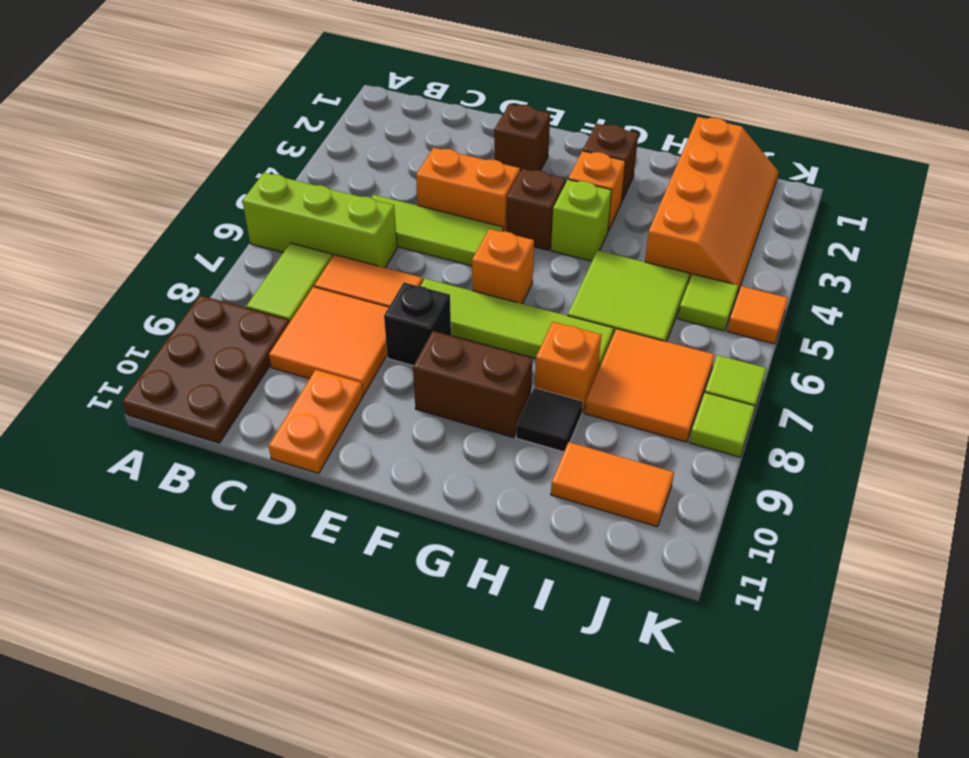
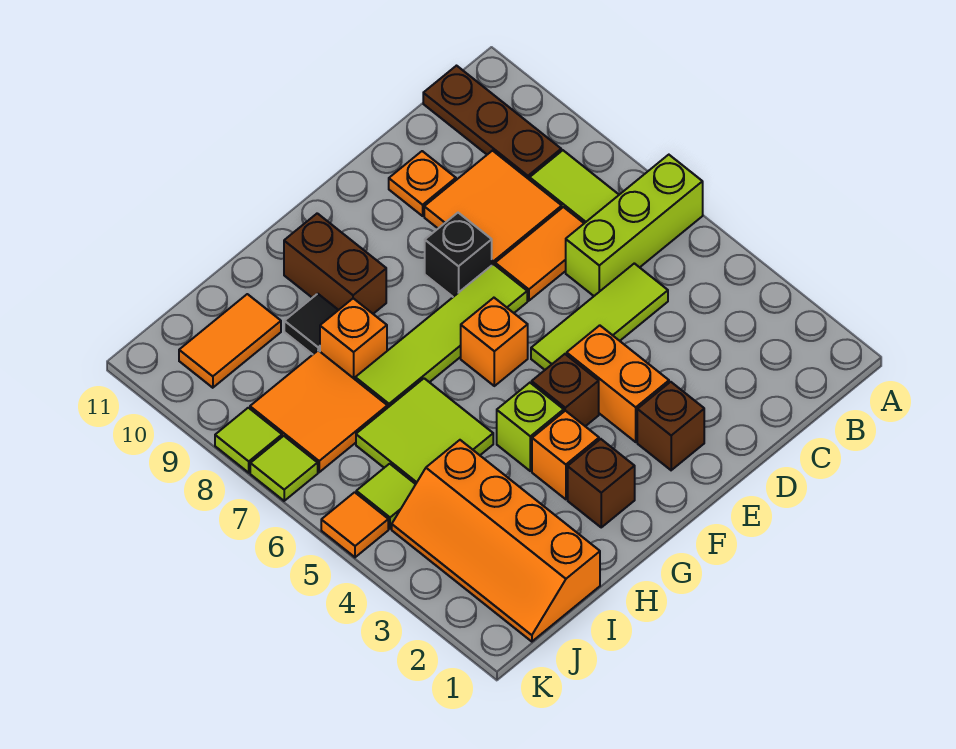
brown 2x3 plate [122,295,289,443] -> brown 1x3 plate [423,66,561,180]
orange 1x2 brick [416,148,520,231] -> orange 1x2 brick turned to [567,325,669,442]
orange 1x2 plate [269,370,363,473] -> orange 1x1 plate [389,151,456,216]
brown 1x2 brick [413,331,533,438] -> brown 1x2 brick turned to [284,213,386,314]

